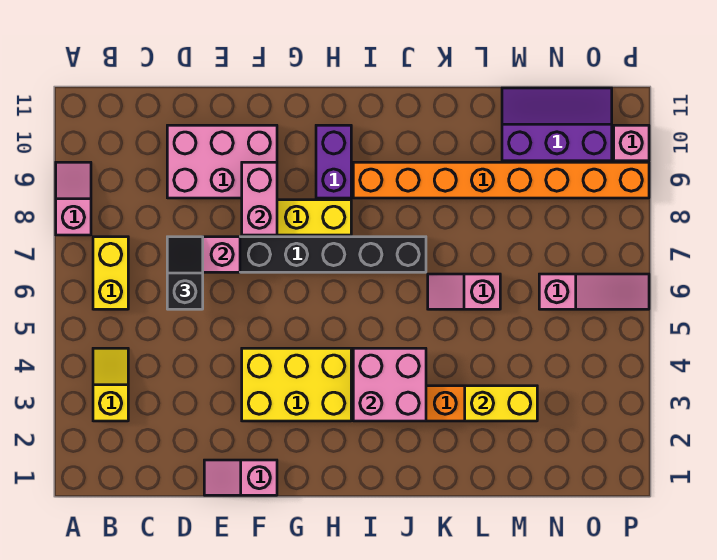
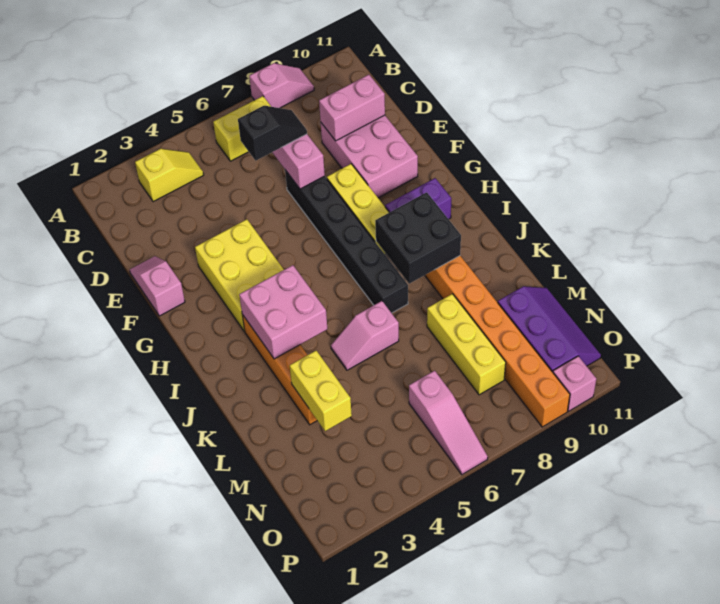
pink 1x2 brick [242,162,277,235] -> pink 1x2 brick moved to [319,75,385,141]
none -> black 2x2 brick [375,192,461,284]
pink 1x2 slope [428,274,500,309] -> pink 1x2 slope turned to [331,301,399,370]
none -> yellow 1x3 brick [427,294,506,395]

